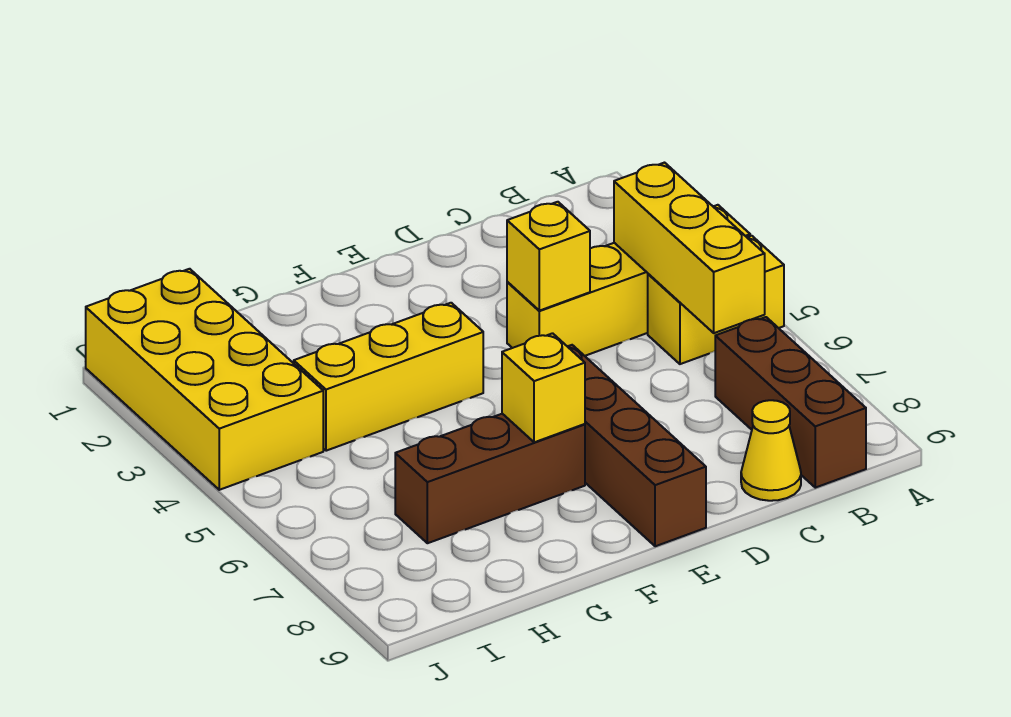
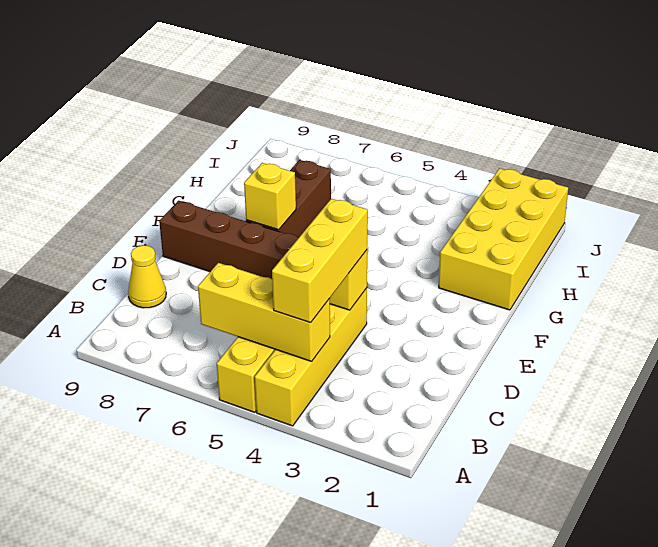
brown 1x3 brick [715,317,866,488] -> none
yellow 1x3 brick [294,303,483,451] -> yellow 1x3 brick moved to [272,199,368,323]
yellow 2x4 brick [86,269,323,490] -> yellow 2x4 brick turned to [439,168,568,310]

